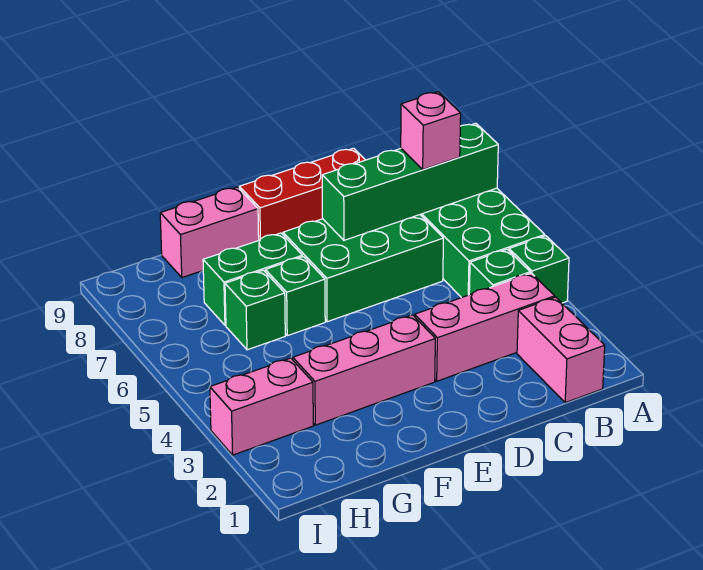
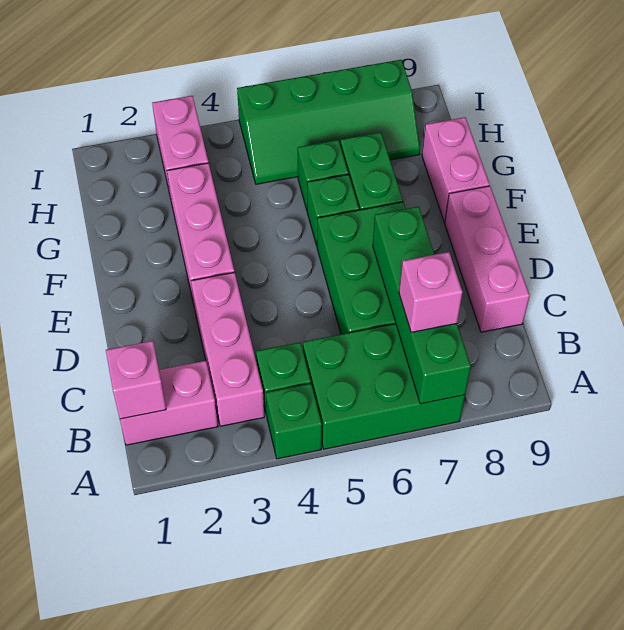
none -> pink 1x1 brick [106,341,166,419]
red 1x3 brick [239,148,365,240] -> pink 1x3 brick [445,186,530,332]
none -> green 2x4 slope [237,60,420,184]

